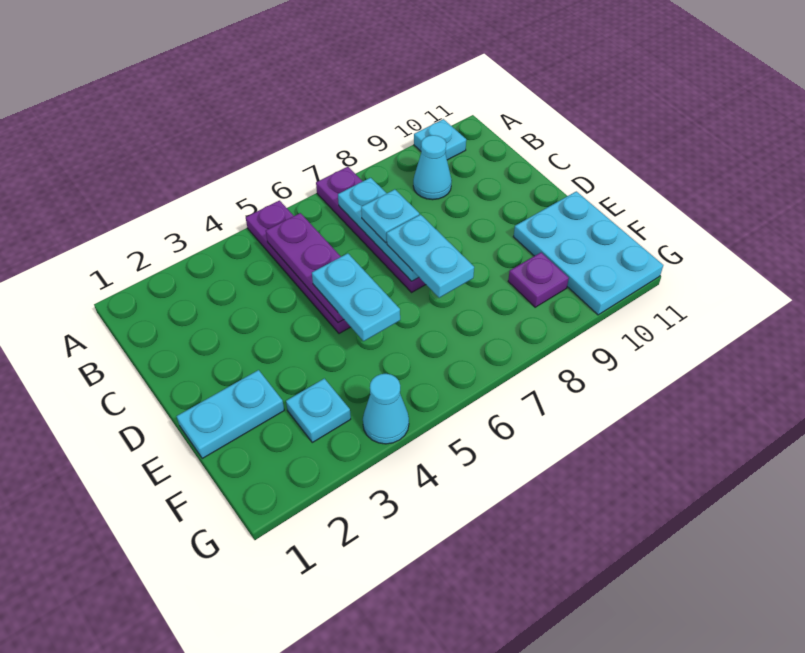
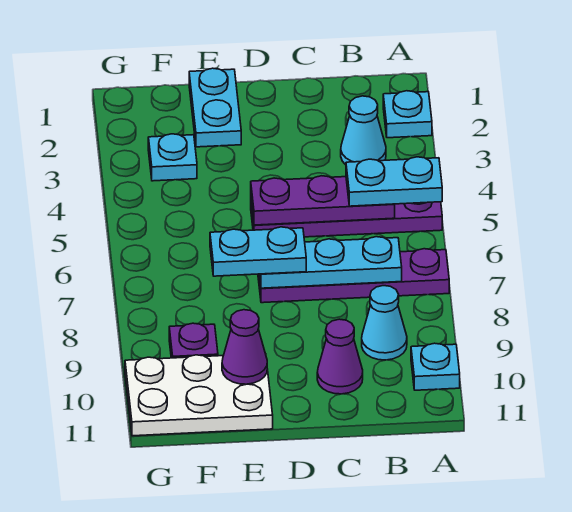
cyan 1x1 plate [361,189,419,243] -> cyan 1x1 plate moved to [383,91,432,138]
none -> purple 1x1 cone [317,319,363,394]
cyan 1x2 plate [312,253,400,341] -> cyan 1x2 plate moved to [346,157,442,206]
cyan 2x3 plate [513,191,663,315] -> white 2x3 plate [125,355,273,436]
none -> purple 1x1 cone [222,310,267,384]
cyan 1x1 cone [363,374,409,444] -> cyan 1x1 cone moved to [341,96,386,165]

